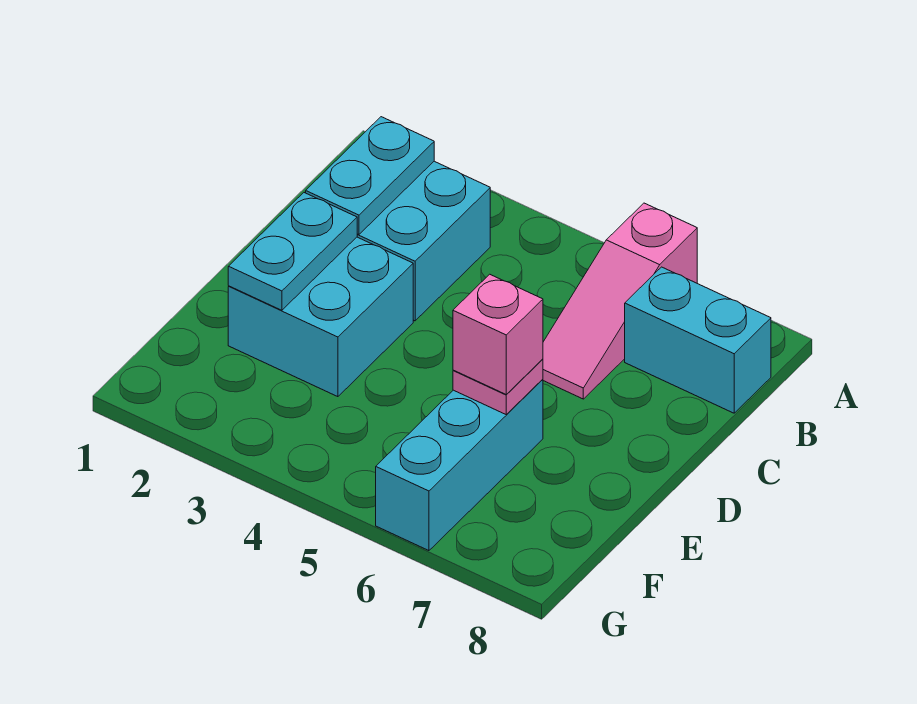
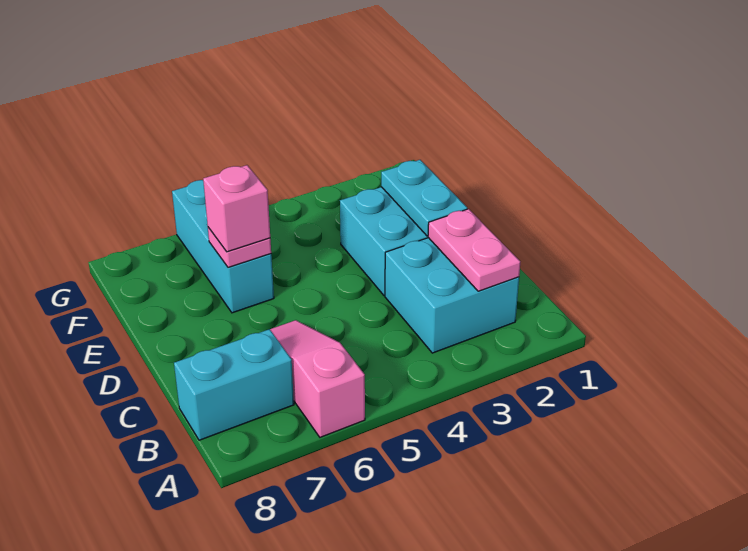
cyan 1x2 plate [306,117,434,234] -> pink 1x2 plate [428,209,520,291]

